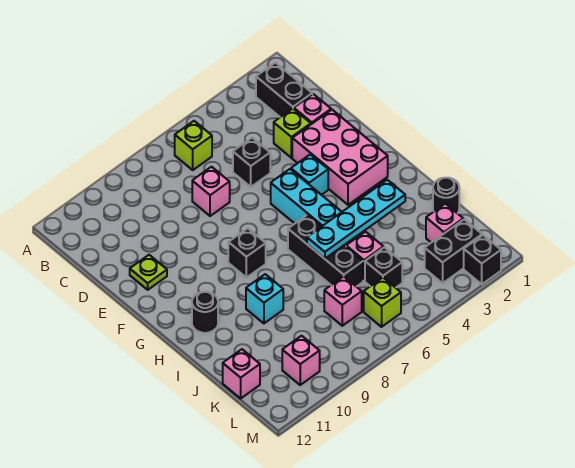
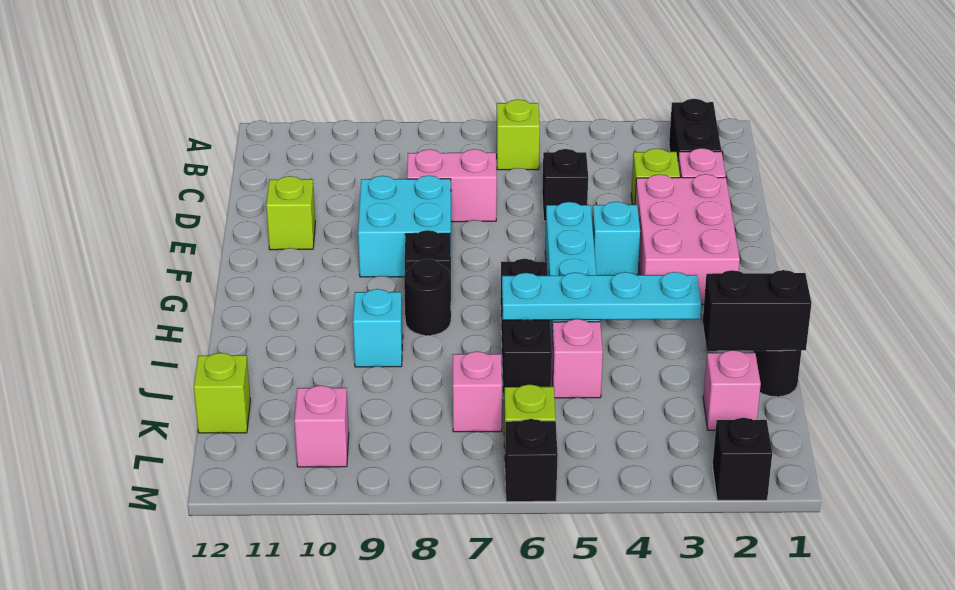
pink 1x1 brick [192,167,230,216] -> pink 1x2 brick [407,149,497,222]
none -> cyan 2x2 brick [358,176,451,277]
lime 1x1 plate [130,255,167,290] -> lime 1x1 brick [266,176,315,250]
black 1x1 round brick [192,292,218,333] -> black 1x1 round brick moved to [404,259,451,335]
black 1x1 brick [365,247,402,288] -> black 1x1 brick moved to [505,419,558,502]
pink 1x1 brick [223,349,260,398] -> lime 1x1 brick [194,353,250,433]
black 1x2 brick [425,219,482,283] -> black 1x2 brick moved to [703,270,812,351]

